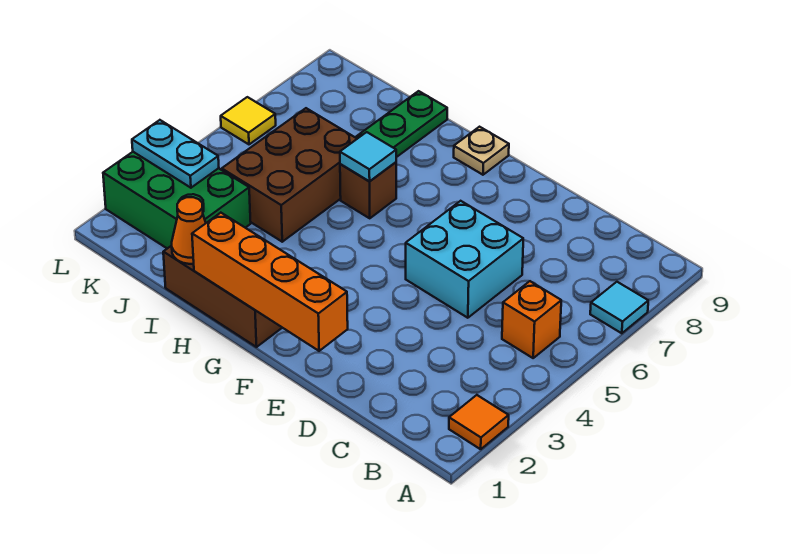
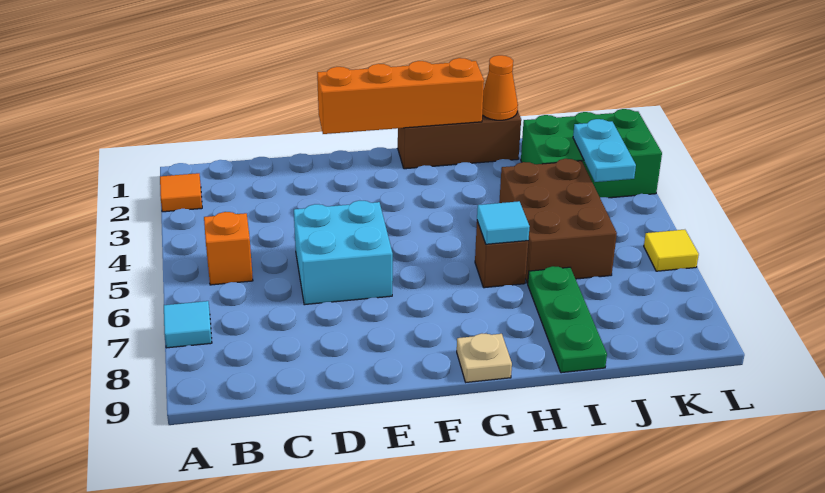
cyan 1x2 plate [132,120,219,188] -> cyan 1x2 plate turned to [573,119,636,182]

